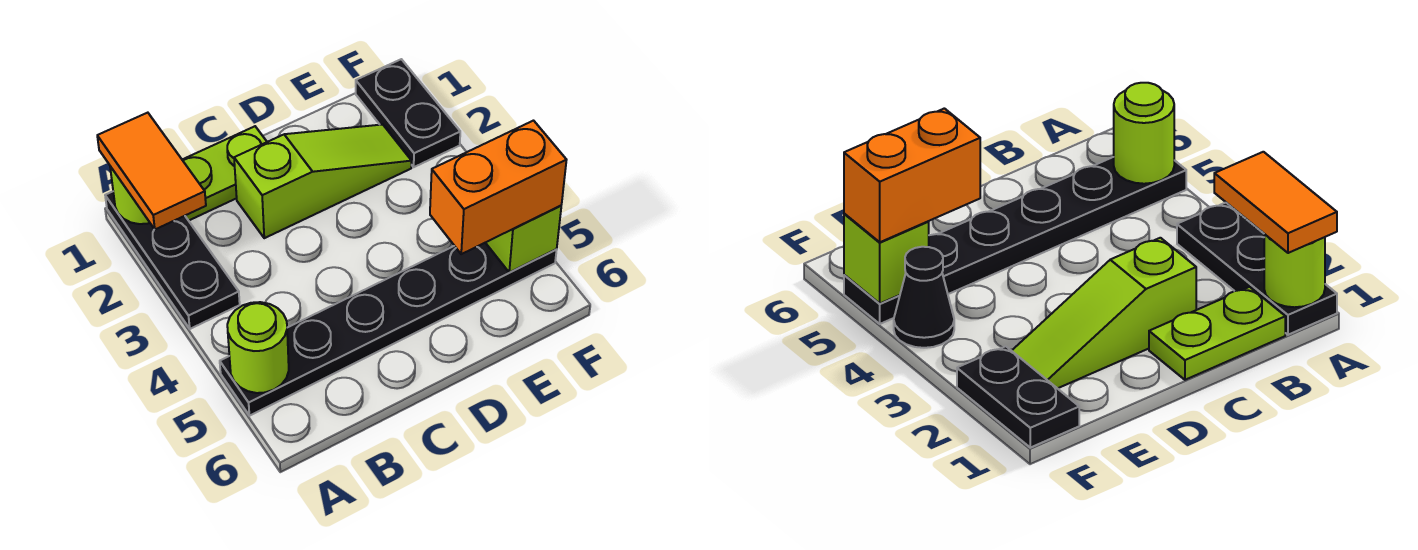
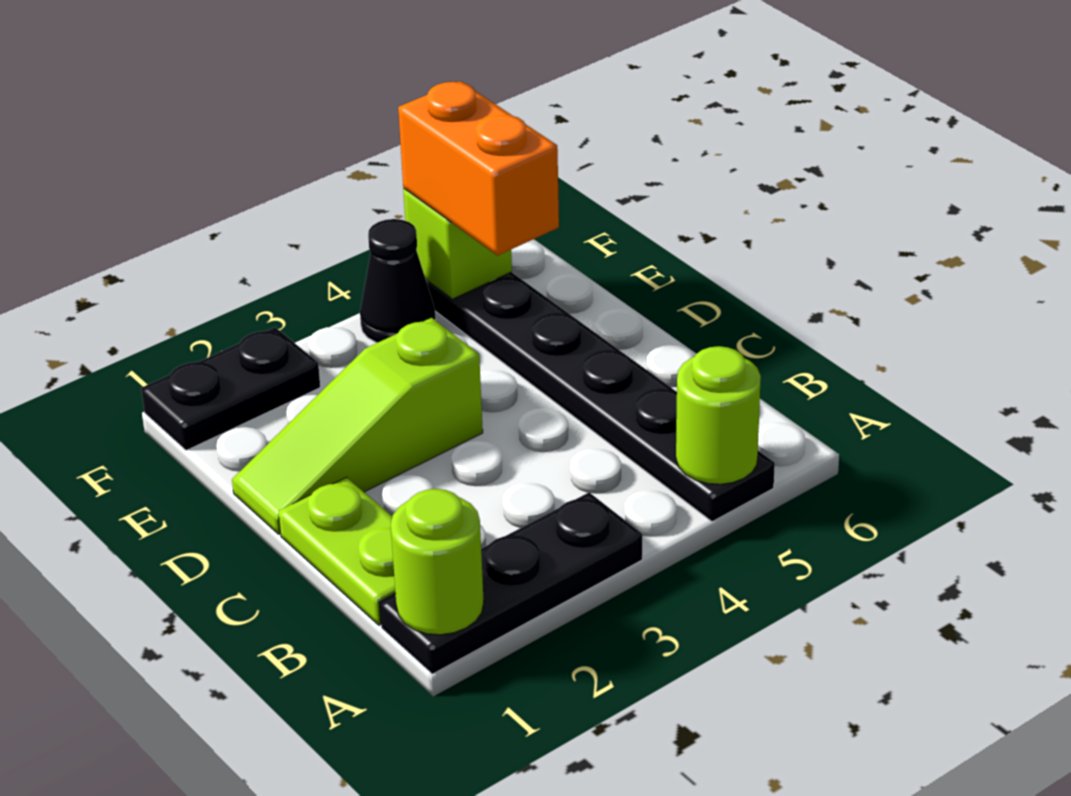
orange 1x2 tile [97,113,206,229] -> none
lime 1x3 slope [234,124,412,238] -> lime 1x3 slope turned to [232,318,483,534]

